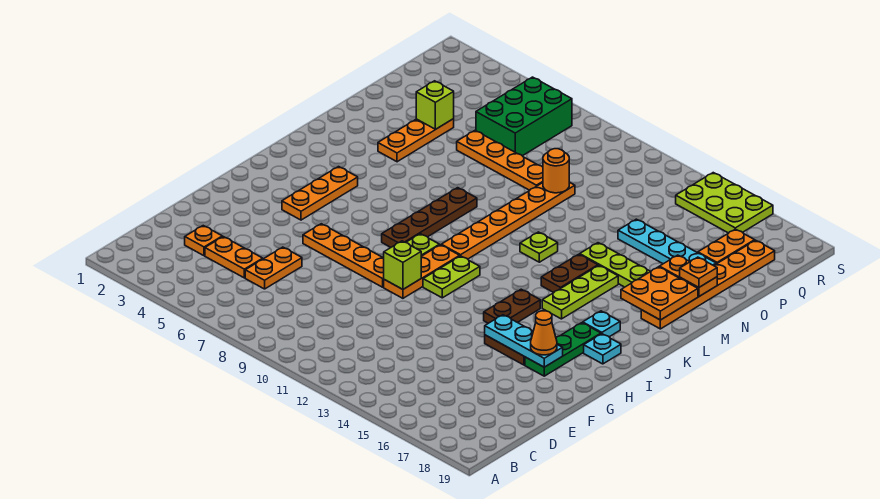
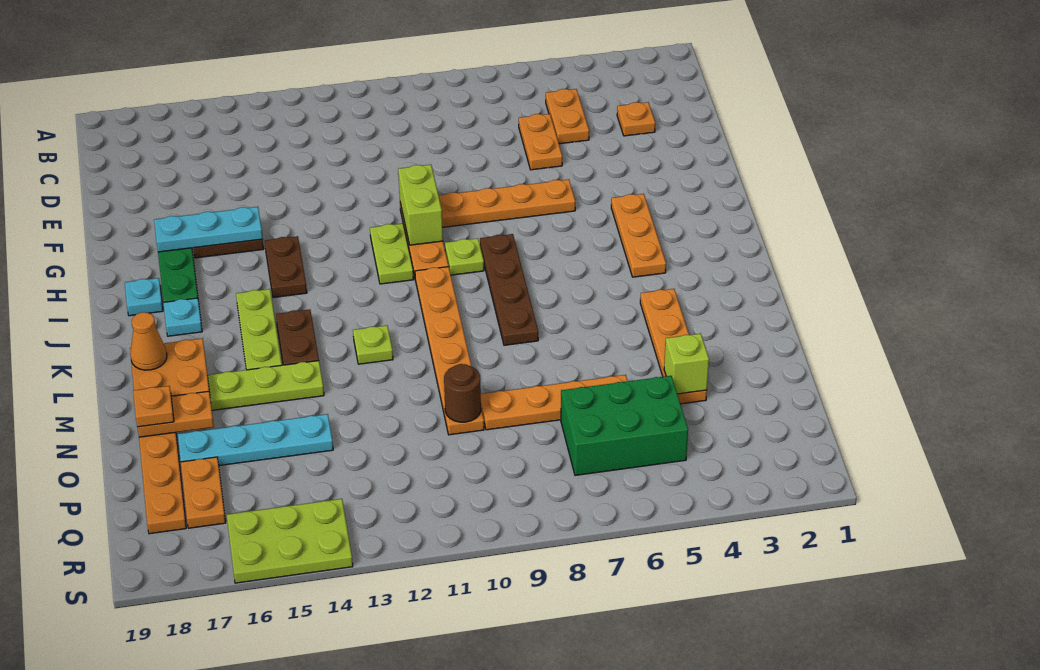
orange 1x2 plate [205,237,263,278] -> orange 1x2 plate turned to [546,89,589,144]
lime 1x1 brick [384,241,421,289] -> lime 1x2 brick [398,165,443,245]
orange 1x1 cone [531,311,557,355] -> orange 1x1 cone moved to [130,312,167,370]
orange 1x3 plate [378,119,454,162] -> orange 1x4 plate [640,289,707,404]
orange 1x1 round brick [543,149,569,193] -> brown 1x1 round brick [444,364,481,422]
green 2x3 brick [476,77,572,156] -> green 2x3 brick turned to [561,376,688,475]

